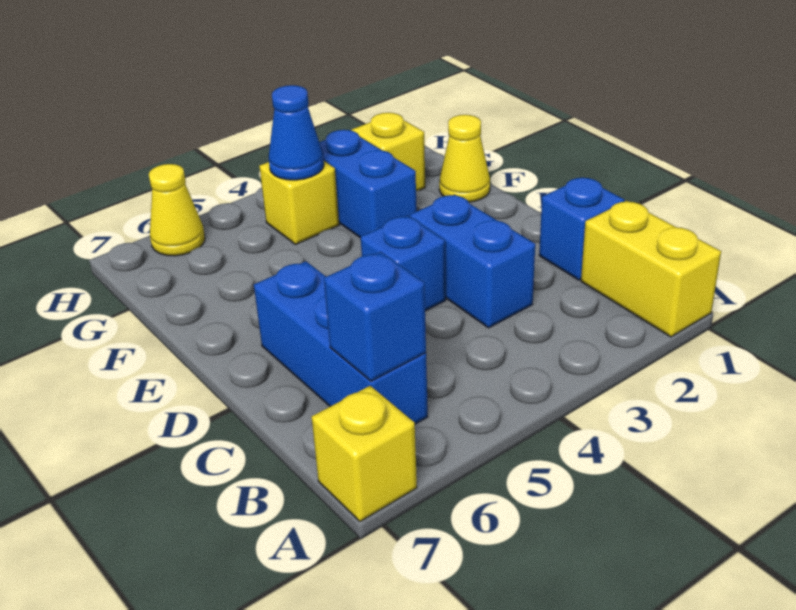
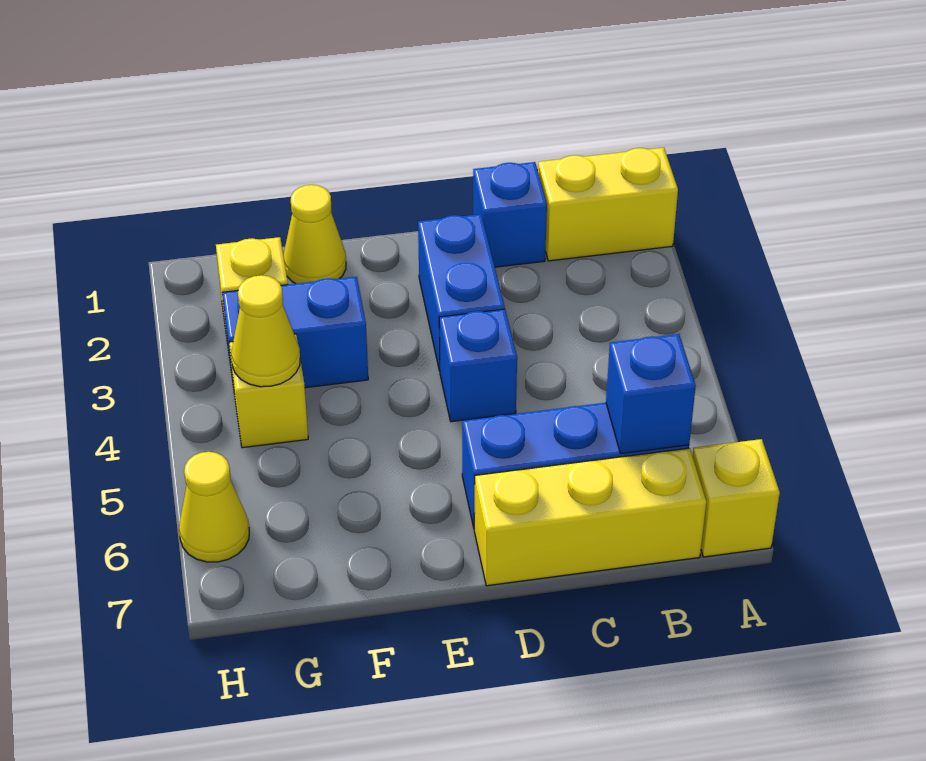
none -> yellow 1x3 brick [474,448,706,586]
blue 1x2 brick [410,195,535,328] -> blue 1x2 brick turned to [418,214,505,371]
blue 1x1 cone [269,85,324,180] -> yellow 1x1 cone [231,275,300,387]

